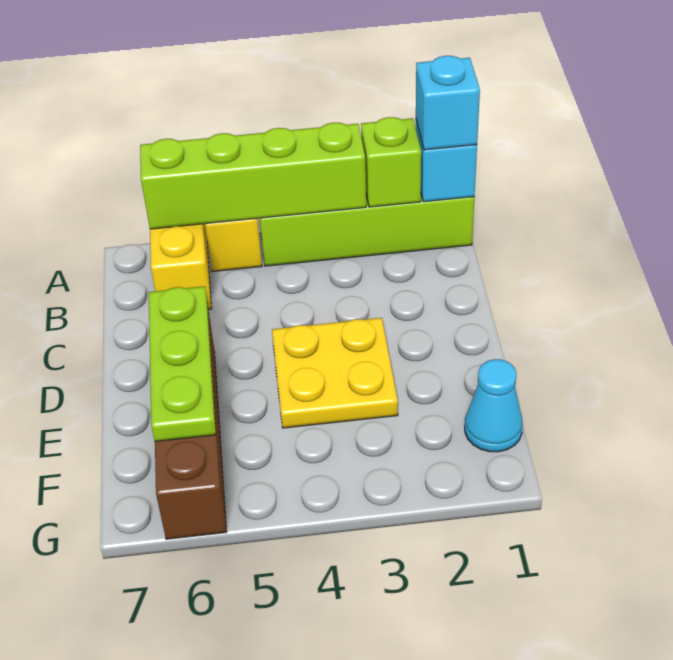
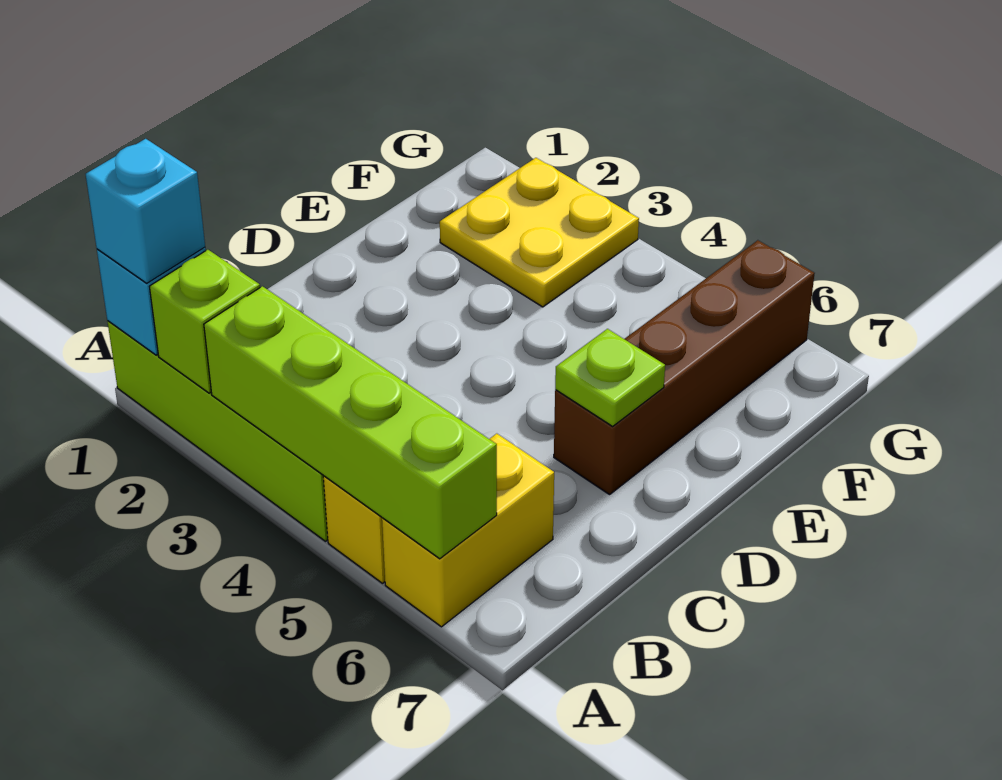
yellow 2x2 plate [272,318,398,428] -> yellow 2x2 plate moved to [440,158,639,307]
lime 1x3 plate [149,286,216,441] -> lime 1x1 plate [555,329,665,426]
cyan 1x1 cone [465,359,523,452] -> none

